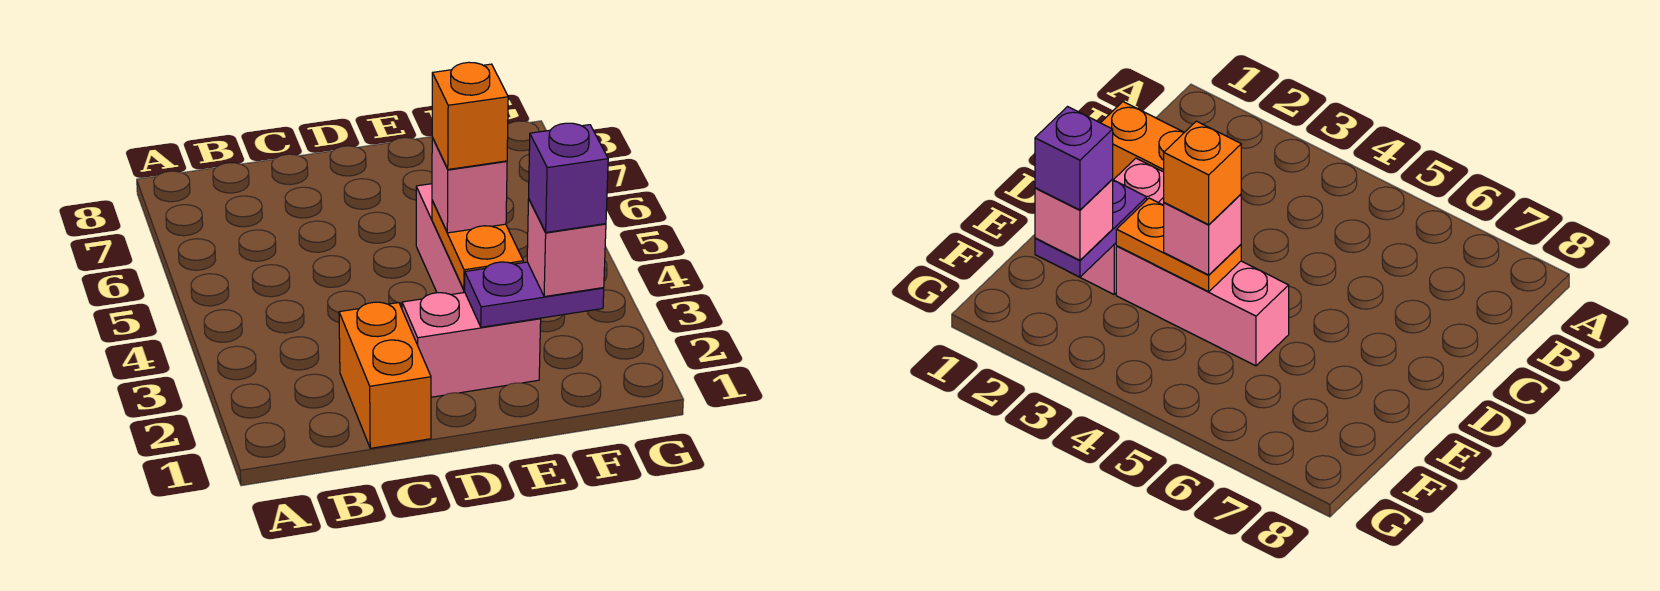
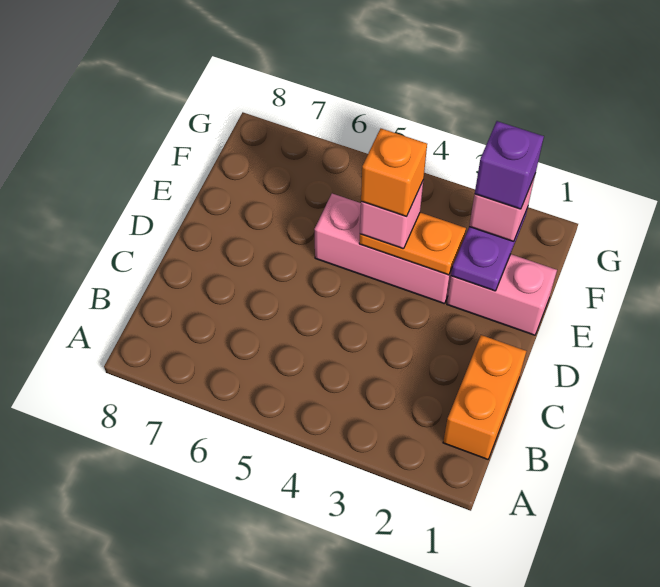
orange 1x2 brick [339,302,431,448] -> orange 1x2 brick turned to [443,335,526,459]
pink 1x2 brick [402,293,541,397] -> pink 1x2 brick turned to [447,254,557,335]

